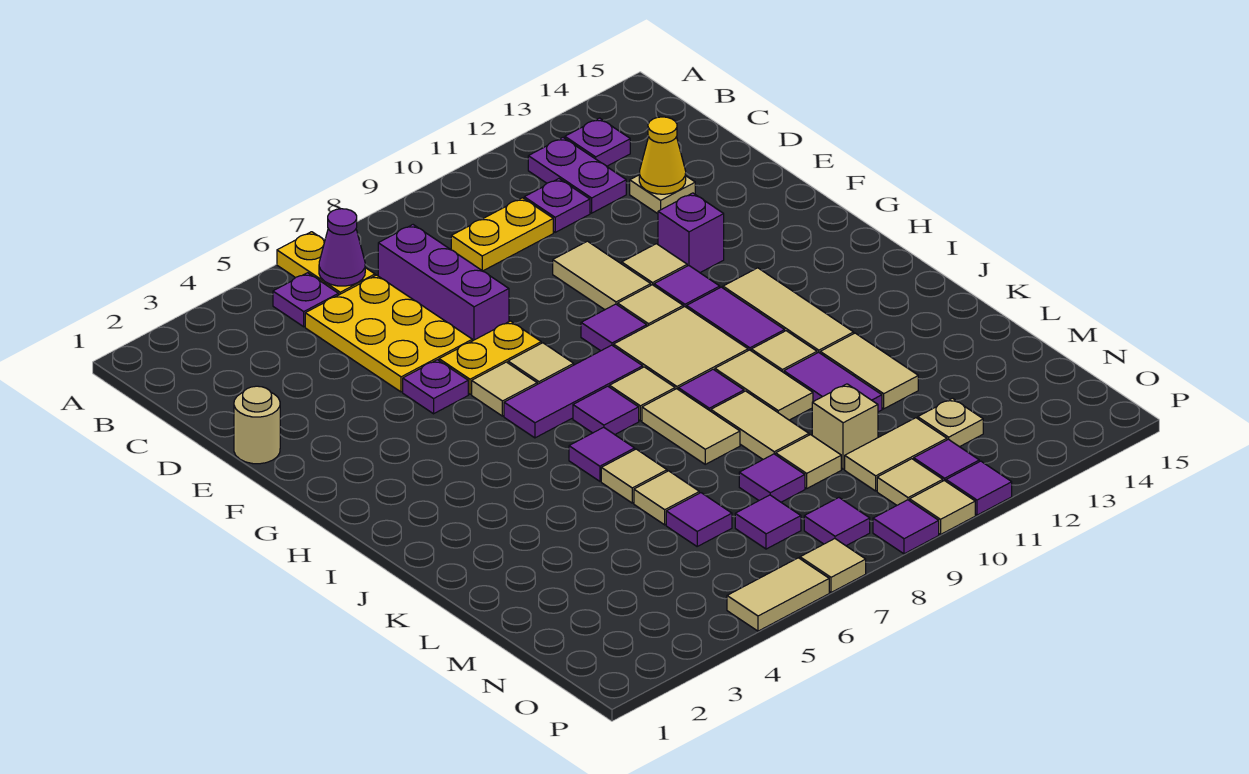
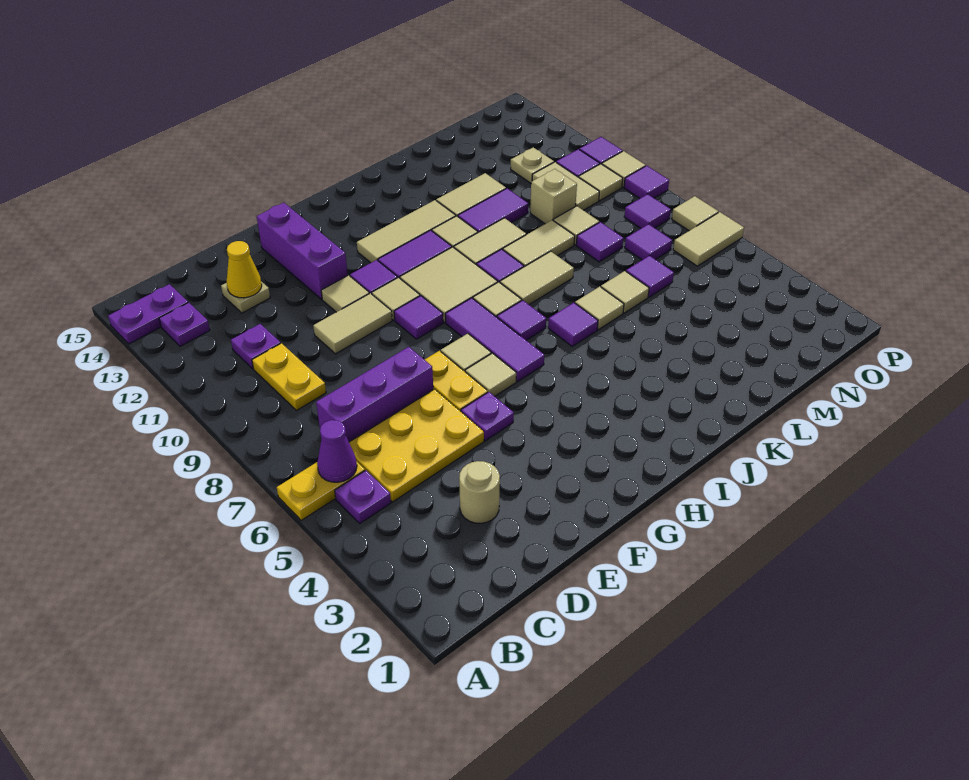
purple 1x2 plate [528,138,626,213] -> purple 1x2 plate moved to [108,284,188,344]
tan 1x1 round brick [234,386,280,464] -> tan 1x1 round brick moved to [459,461,500,523]
purple 1x1 brick [658,193,724,273] -> purple 1x3 brick [257,203,348,299]
tan 1x2 tile [727,558,829,631] -> tan 1x2 tile turned to [673,212,744,266]

